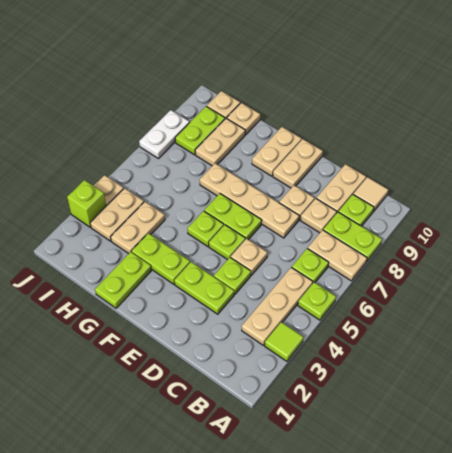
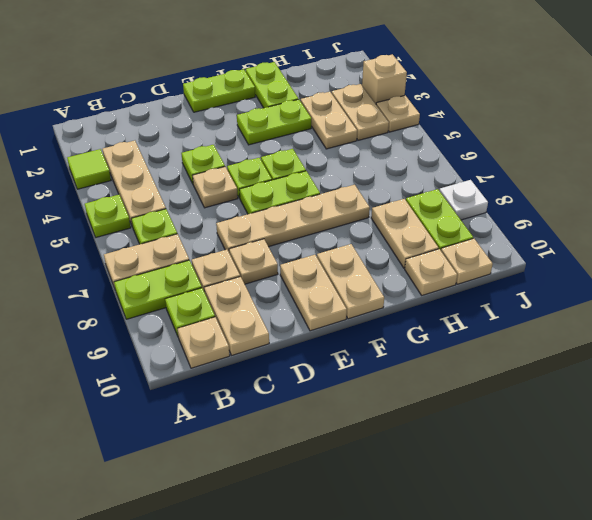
tan 1x1 tile [353,177,388,212] -> tan 1x1 plate [178,317,230,368]
lime 1x2 plate [174,262,234,314] -> lime 1x2 plate moved to [183,69,255,112]
lime 1x1 brick [67,180,106,227] -> tan 1x1 brick [362,54,407,104]
white 1x2 plate [139,110,190,159] -> white 1x1 plate [439,180,488,220]

